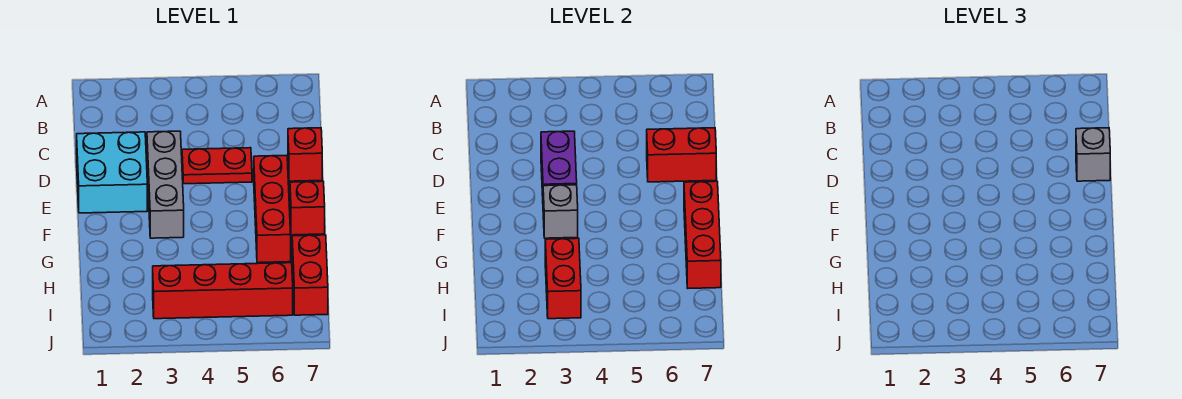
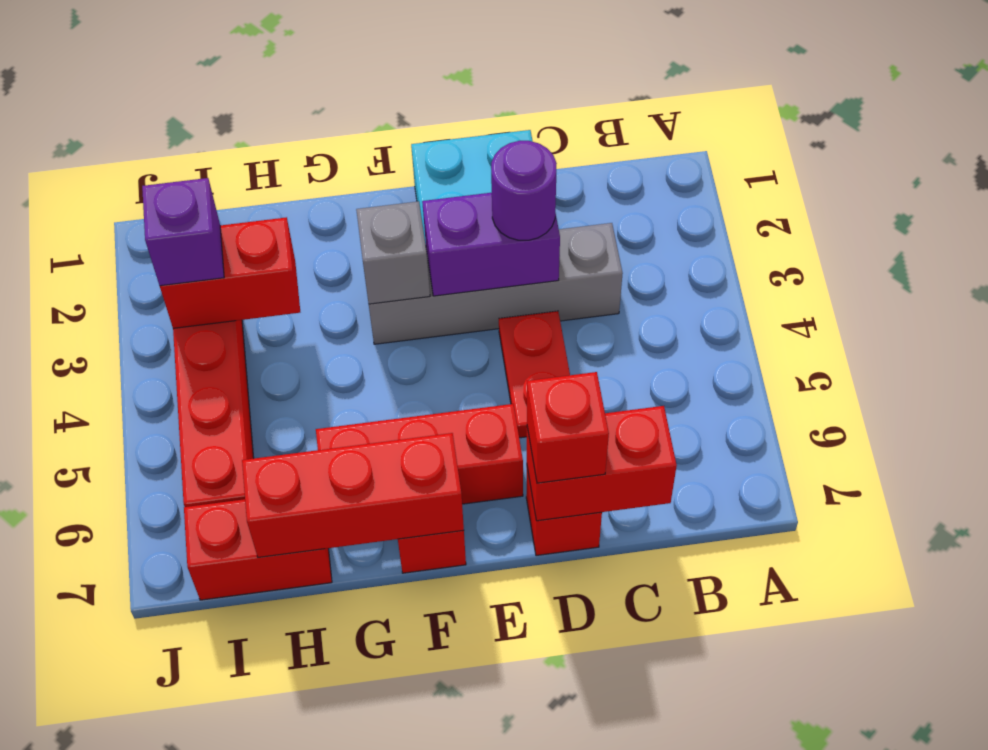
grey 1x3 brick [147,131,184,238] -> grey 1x4 brick [369,223,623,344]
none -> purple 1x1 round brick [491,141,557,240]
red 1x2 brick [647,128,716,182] -> red 1x2 brick turned to [527,406,677,521]
grey 1x1 brick [1076,128,1110,181] -> red 1x1 brick [527,372,609,483]
none -> purple 1x1 brick [142,178,224,286]

